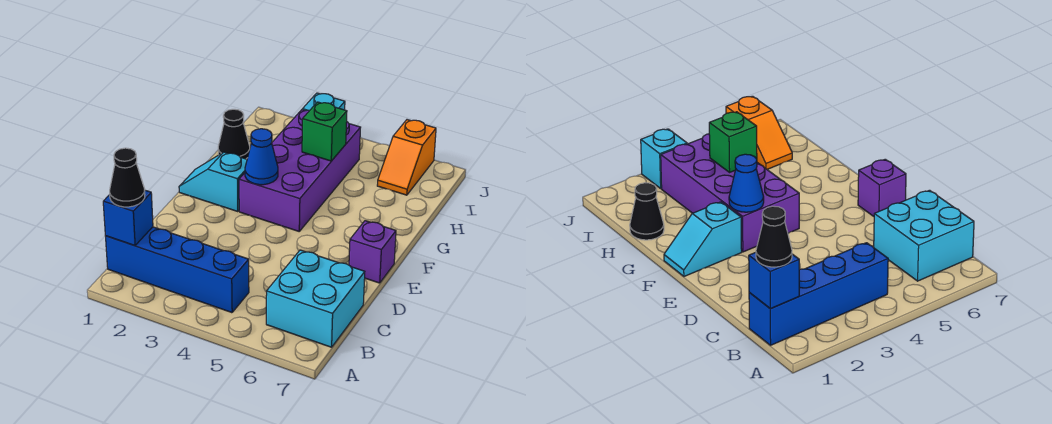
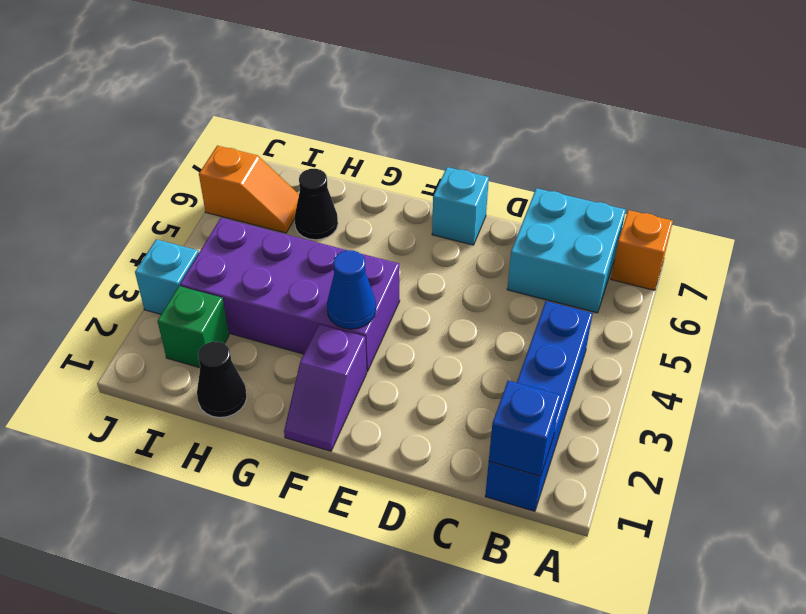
none -> orange 1x1 brick [611,210,673,290]
black 1x1 cone [110,148,145,207] -> black 1x1 cone moved to [294,169,338,240]
purple 1x1 brick [349,221,396,283] -> cyan 1x1 brick [432,167,489,245]
cyan 1x2 slope [179,152,247,211] -> purple 1x2 slope [284,324,367,451]
green 1x1 brick [302,102,347,161] -> green 1x1 brick moved to [158,286,229,368]

